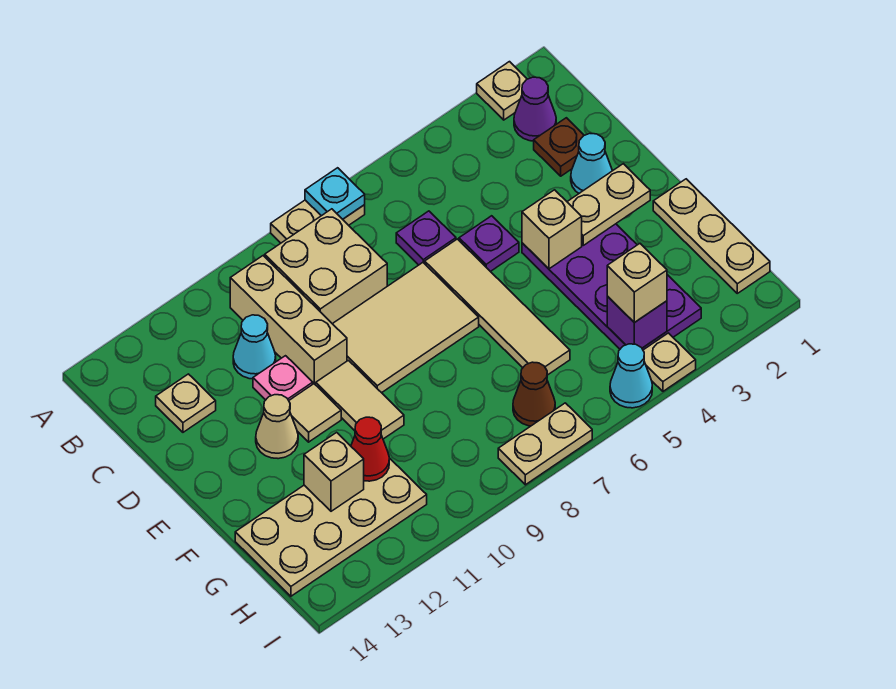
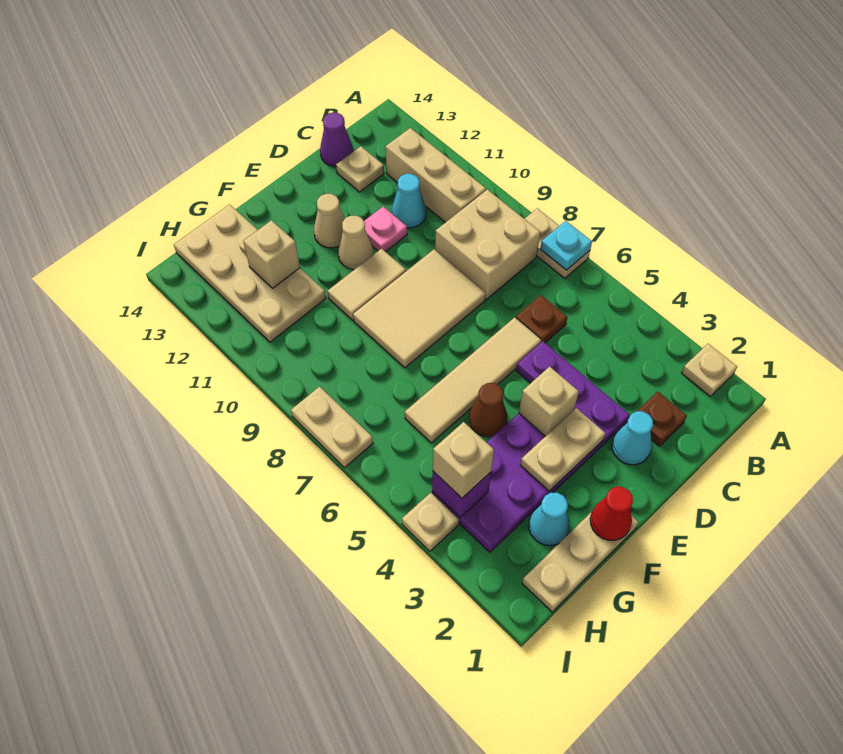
purple 1x1 cone [514,77,556,141] -> purple 1x1 cone moved to [320,113,353,167]
tan 1x3 brick [230,256,347,385] -> tan 1x3 brick turned to [385,128,486,223]
purple 1x1 plate [396,211,456,265] -> brown 1x1 plate [516,295,567,343]
purple 1x1 plate [459,216,519,272] -> purple 1x3 plate [516,341,630,445]
tan 2x3 tile [333,263,479,393] -> tan 2x3 tile turned to [353,249,486,368]
tan 1x2 plate [567,164,650,245] -> tan 1x2 plate turned to [520,408,605,491]
tan 1x1 tile [289,384,341,442] -> tan 1x1 cone [338,216,373,270]
red 1x1 cone [351,417,389,481] -> red 1x1 cone moved to [590,487,633,540]
brown 1x1 cone [513,362,555,426] -> brown 1x1 cone moved to [469,383,507,437]
cyan 1x1 cone [610,344,652,408] -> cyan 1x1 cone moved to [529,493,569,545]

